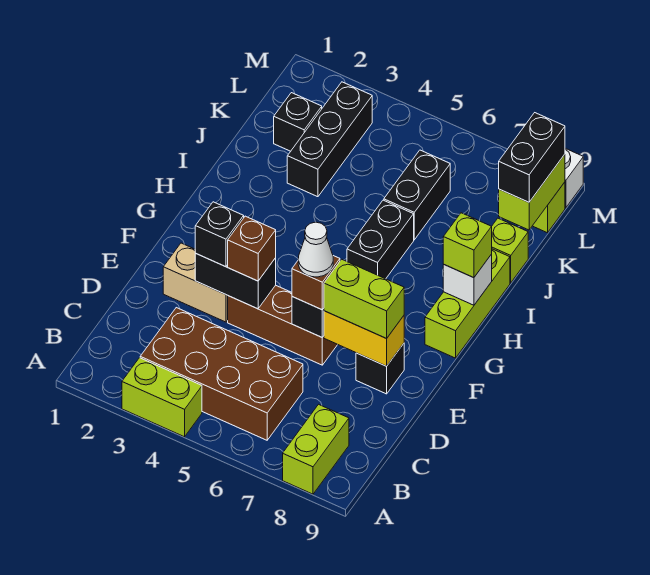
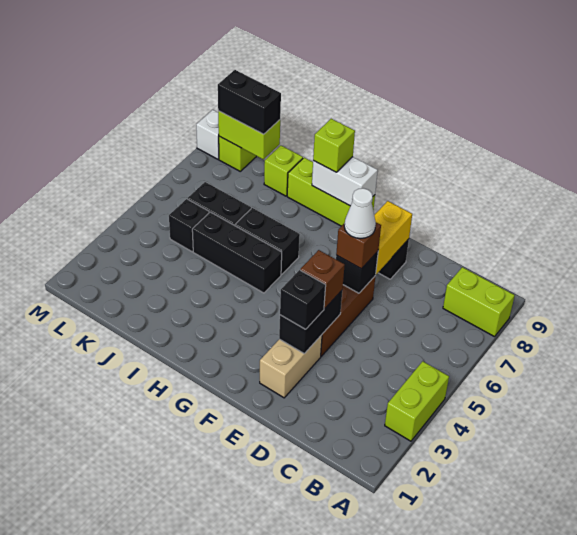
brown 2x4 brick [140,308,303,440] -> none
lime 1x2 brick [324,259,404,338] -> none
white 1x1 brick [443,254,492,305] -> white 1x2 brick [312,157,378,206]
black 1x3 brick [287,82,372,197] -> black 1x3 brick moved to [192,212,282,293]
black 1x1 brick [274,93,322,151] -> black 1x1 brick moved to [169,199,209,252]

